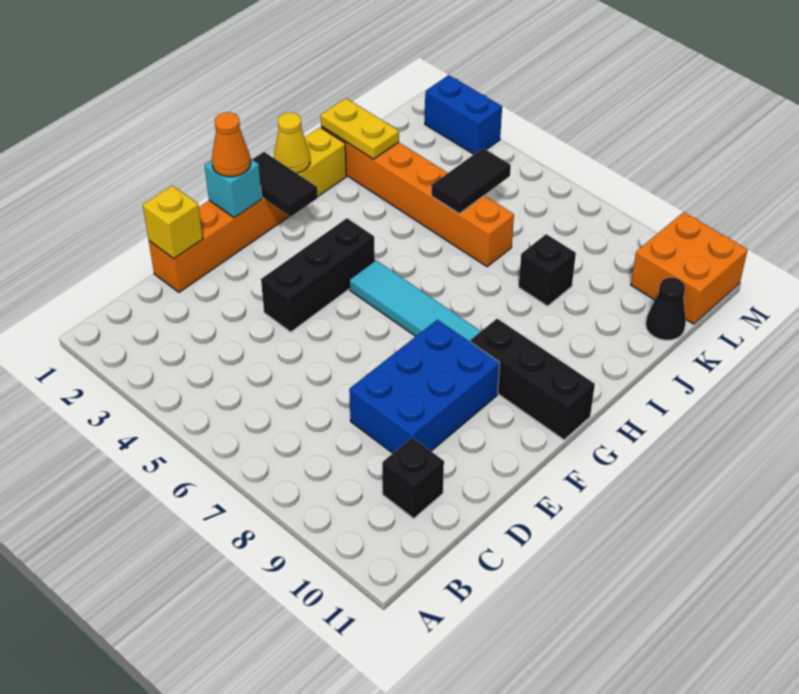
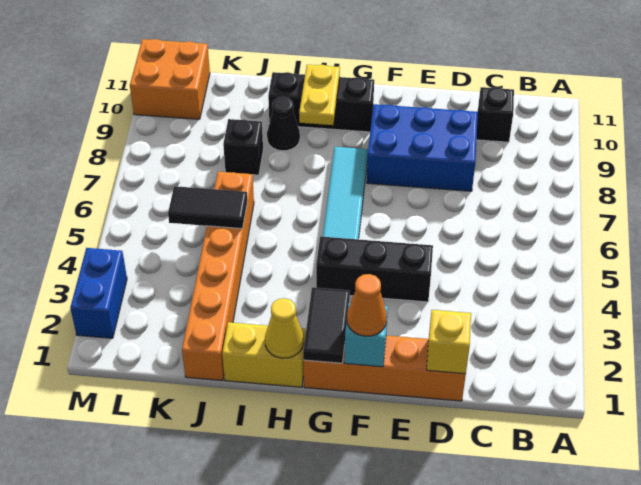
black 1x3 brick [470,319,595,440] -> black 1x3 brick turned to [268,72,374,132]
yellow 1x2 plate [321,98,399,159] -> yellow 1x2 plate moved to [299,65,340,125]
black 1x1 cone [646,278,686,340] -> black 1x1 cone moved to [267,97,300,151]

